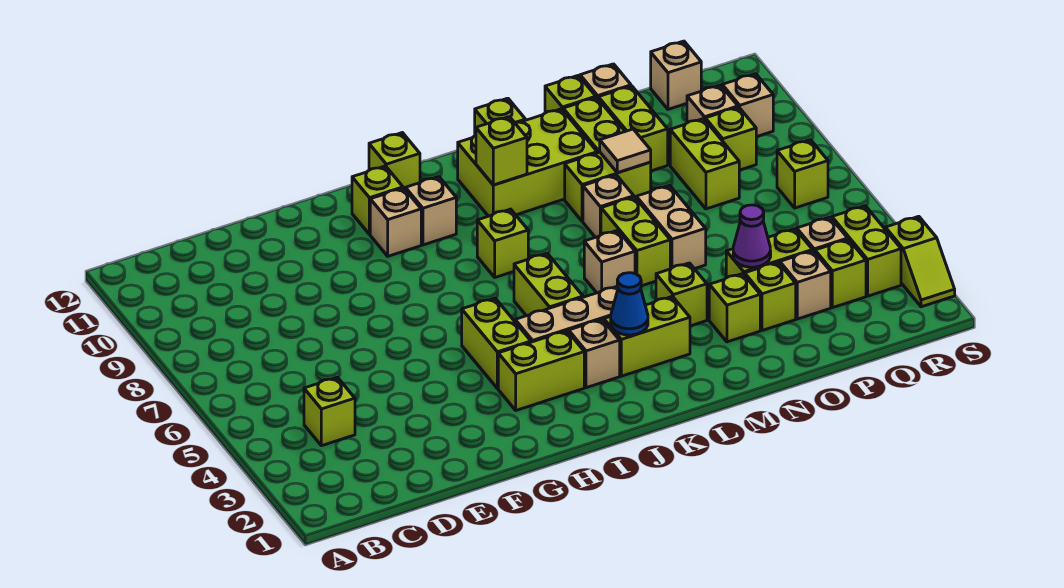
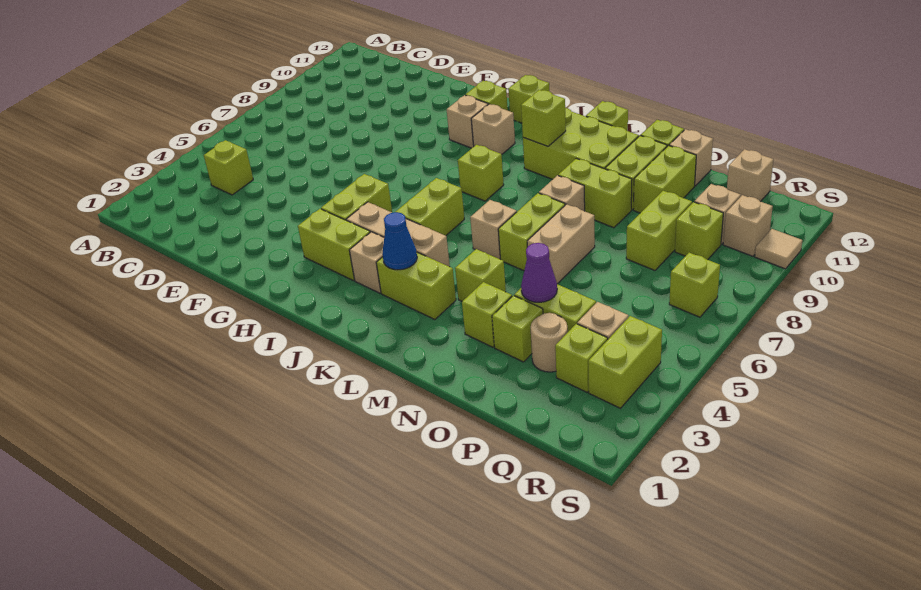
tan 1x1 tile [600,129,651,173] -> tan 1x1 tile moved to [755,229,802,269]
tan 1x1 brick [780,251,831,319] -> tan 1x1 round brick [531,313,568,372]
lime 1x2 slope [885,216,955,307] -> none

